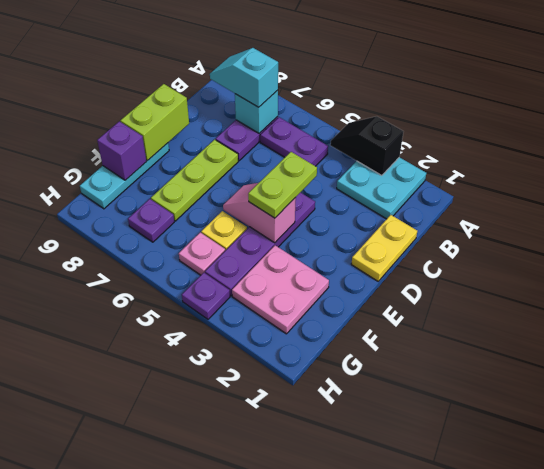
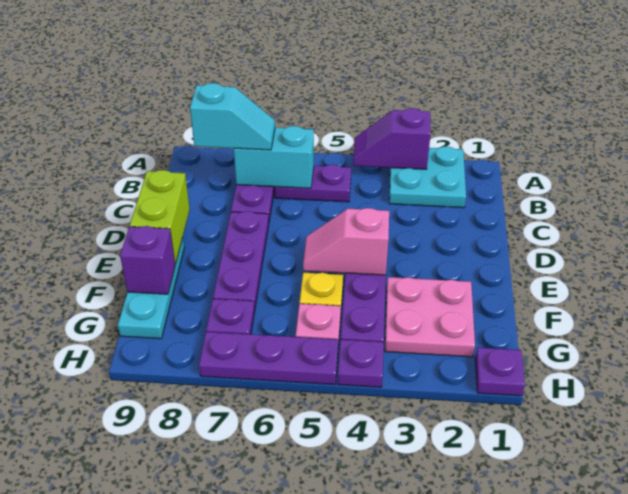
black 1x2 slope [330,116,403,175] -> purple 1x2 slope [353,108,431,169]
cyan 1x1 brick [235,90,278,133] -> cyan 1x2 brick [234,126,314,188]
cyan 1x2 slope [210,48,278,107] -> cyan 1x2 slope turned to [190,83,275,150]
yellow 1x2 plate [351,215,417,281] -> none
lime 1x2 plate [248,152,317,218] -> none
lime 1x3 plate [151,140,238,221] -> purple 1x3 plate [213,211,269,311]
none -> purple 1x1 plate [475,347,525,396]
none -> purple 1x3 plate [199,332,338,384]

